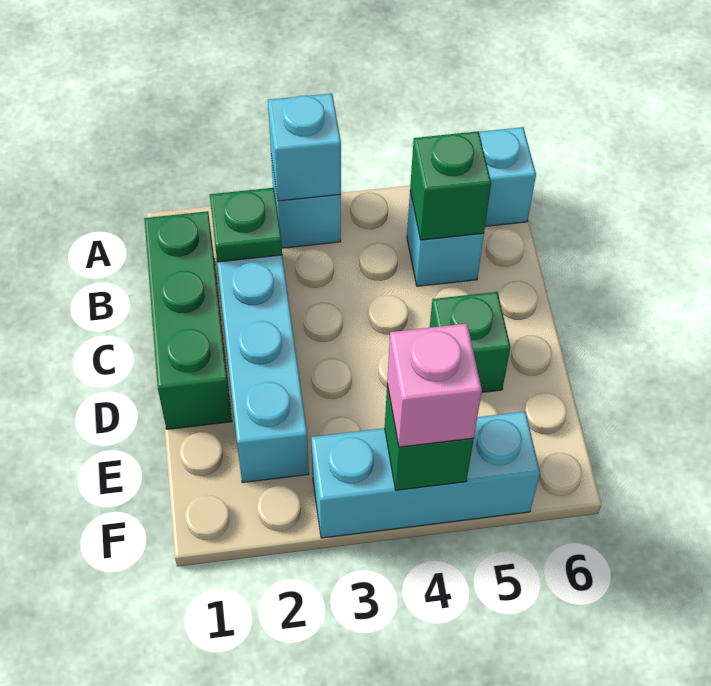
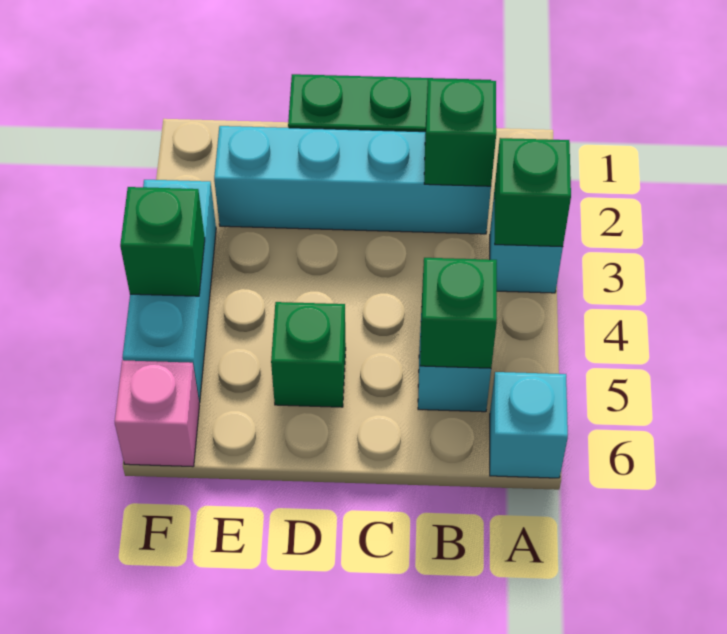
cyan 1x1 brick [268,93,341,201] -> green 1x1 brick [494,138,571,247]
green 1x1 plate [210,188,282,262] -> green 1x1 brick [424,79,496,186]
pink 1x1 brick [387,323,482,447] -> pink 1x1 brick moved to [115,360,199,467]

